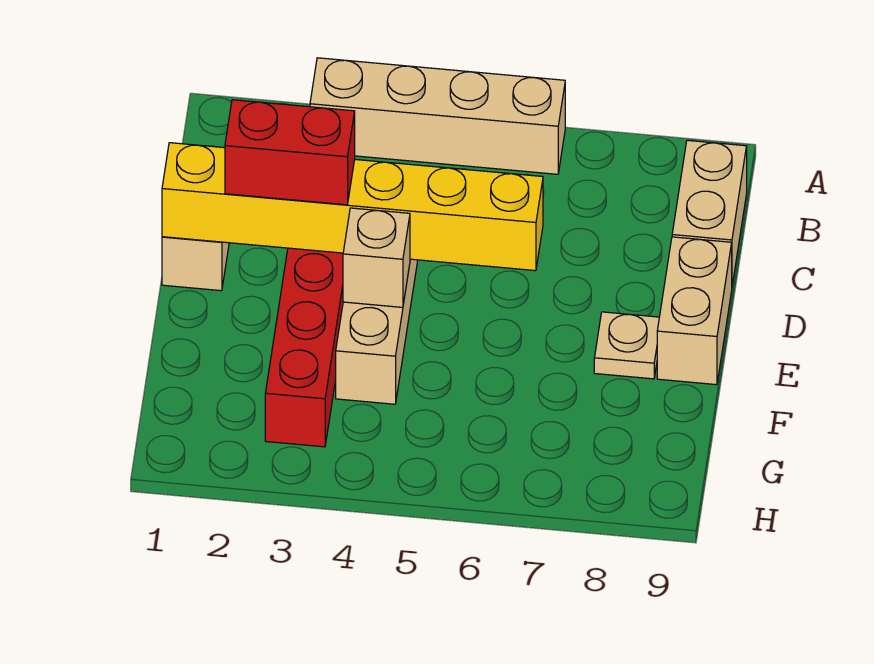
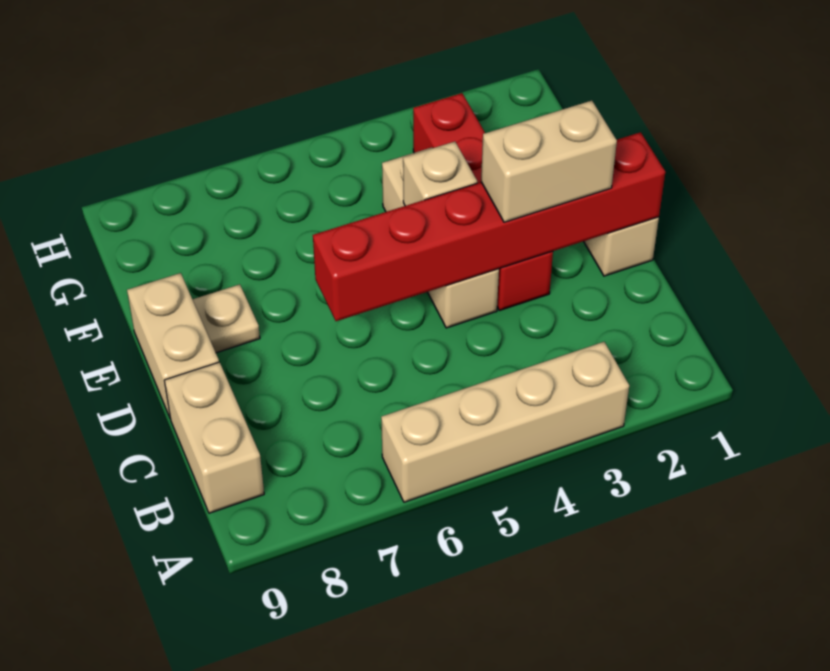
yellow 1x6 brick [162,143,543,271] -> red 1x6 brick [313,132,665,321]
red 1x2 brick [225,100,355,205] -> tan 1x2 brick [481,101,617,222]

